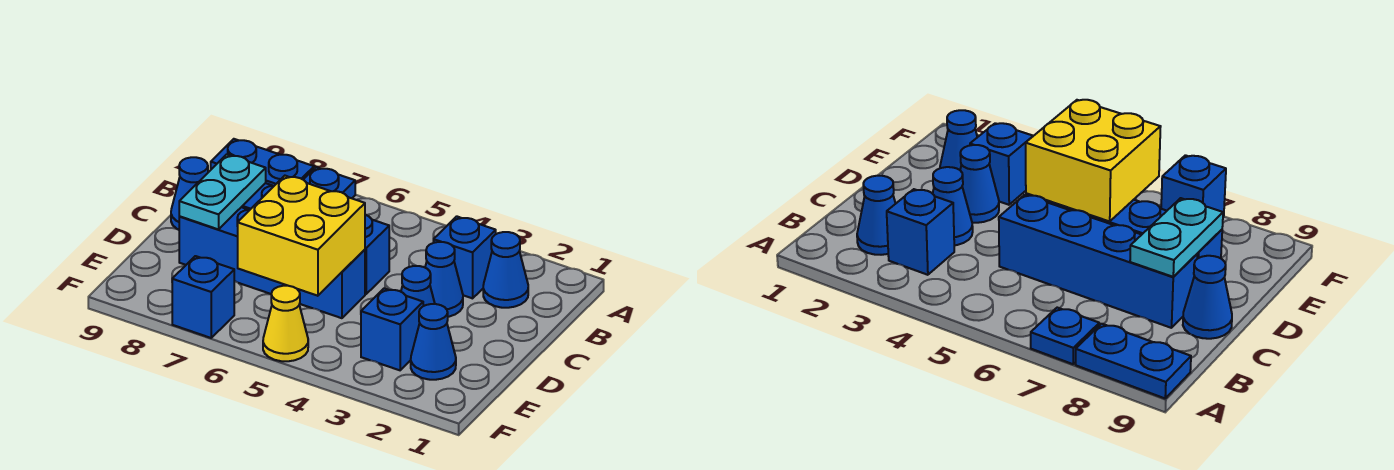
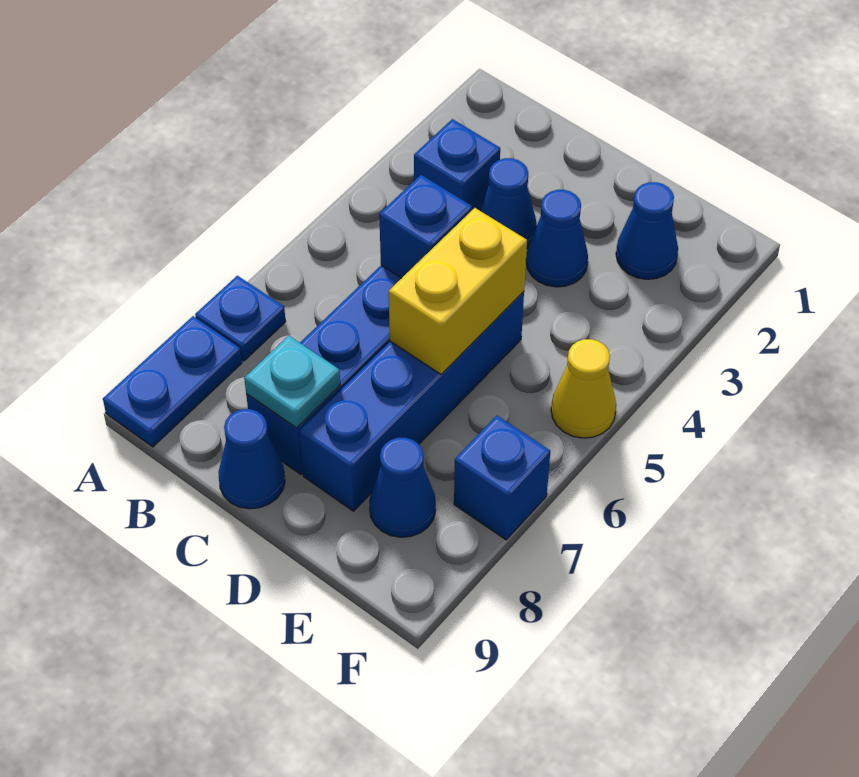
blue 1x1 cone [483,232,528,308] -> blue 1x1 cone moved to [369,438,436,537]
cyan 1x2 plate [179,154,266,229] -> cyan 1x1 plate [244,336,340,428]
yellow 2x2 brick [238,176,365,296] -> yellow 1x2 brick [389,208,527,374]
blue 1x1 brick [361,288,423,370] -> blue 1x1 brick moved to [379,175,472,278]

